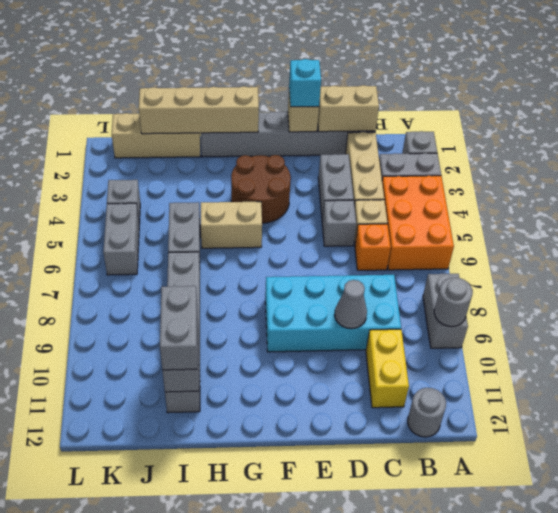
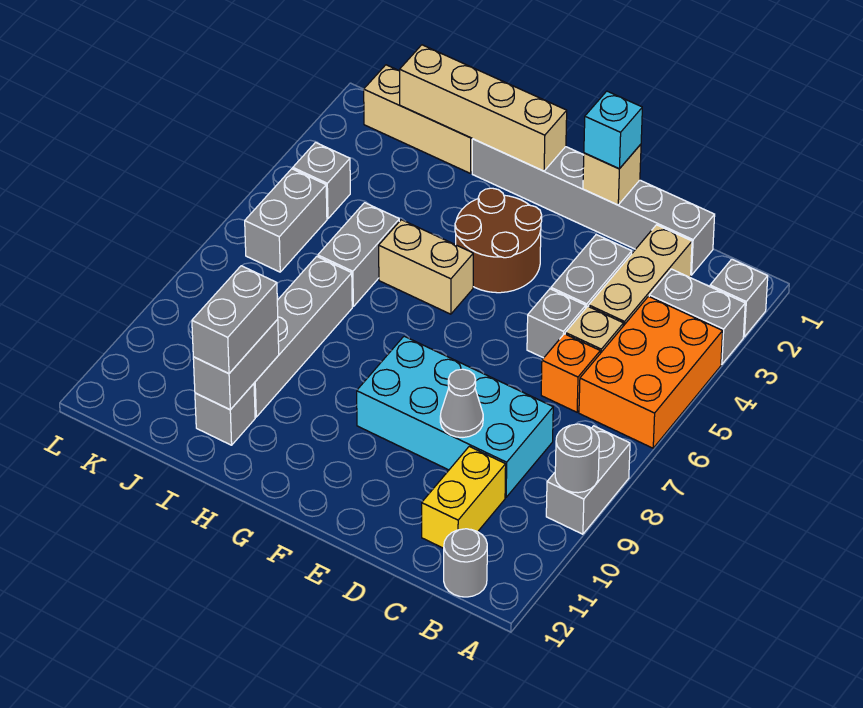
tan 1x2 brick [318,85,379,132] -> none

